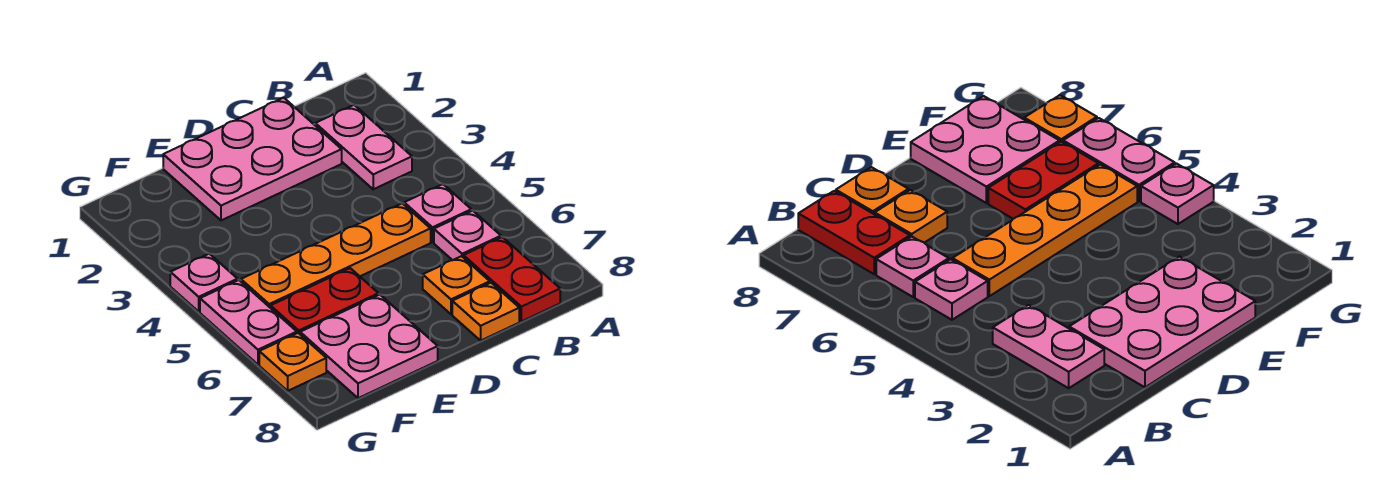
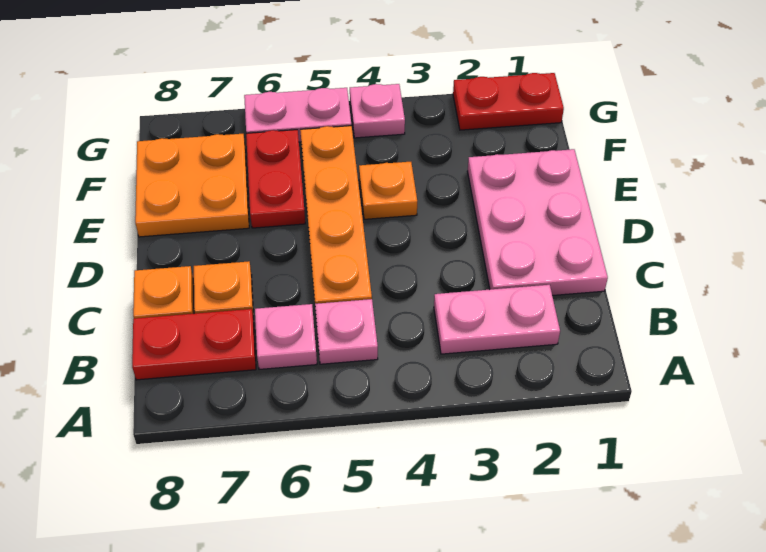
pink 2x2 plate [300,294,438,398] -> orange 2x2 plate [135,134,249,237]
none -> red 1x2 plate [453,73,564,130]
orange 1x1 plate [259,333,326,391] -> orange 1x1 plate moved to [359,162,417,219]

